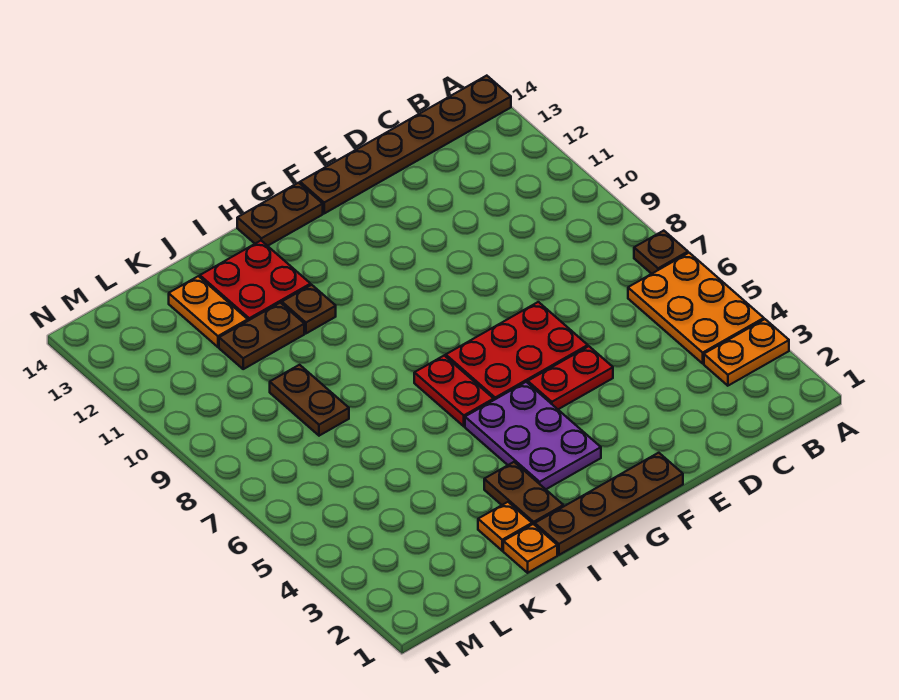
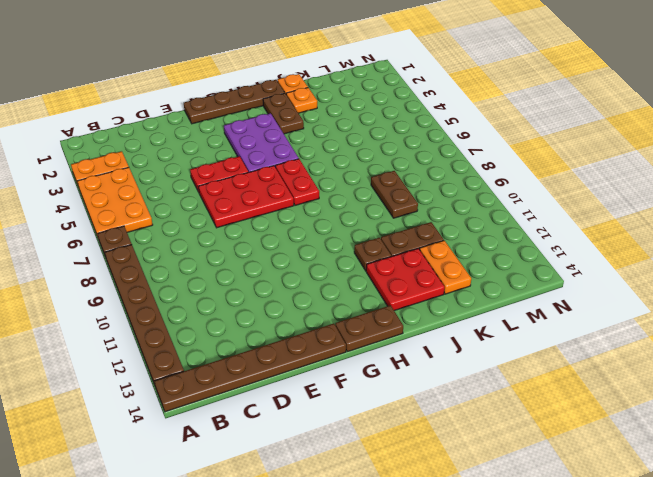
none -> brown 1x6 plate [105,245,184,385]

